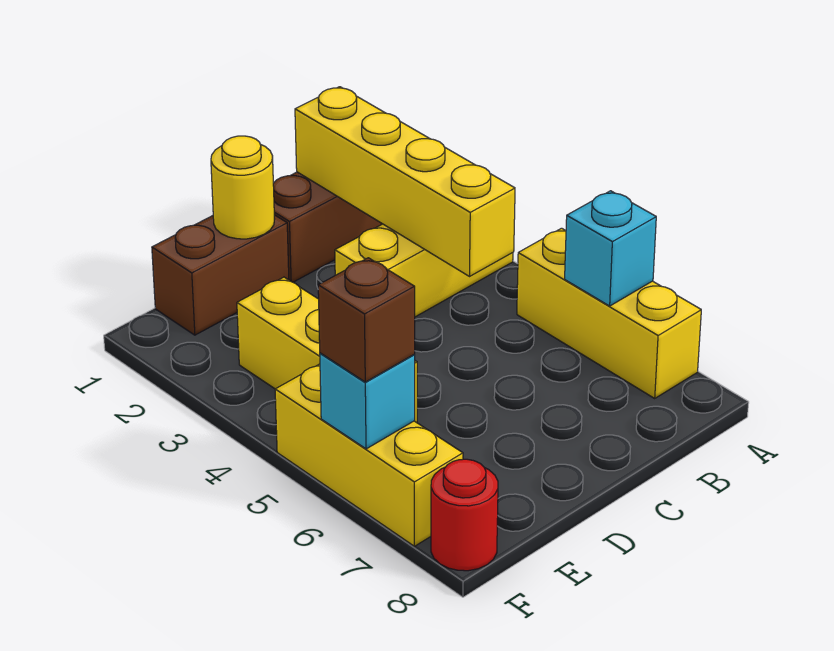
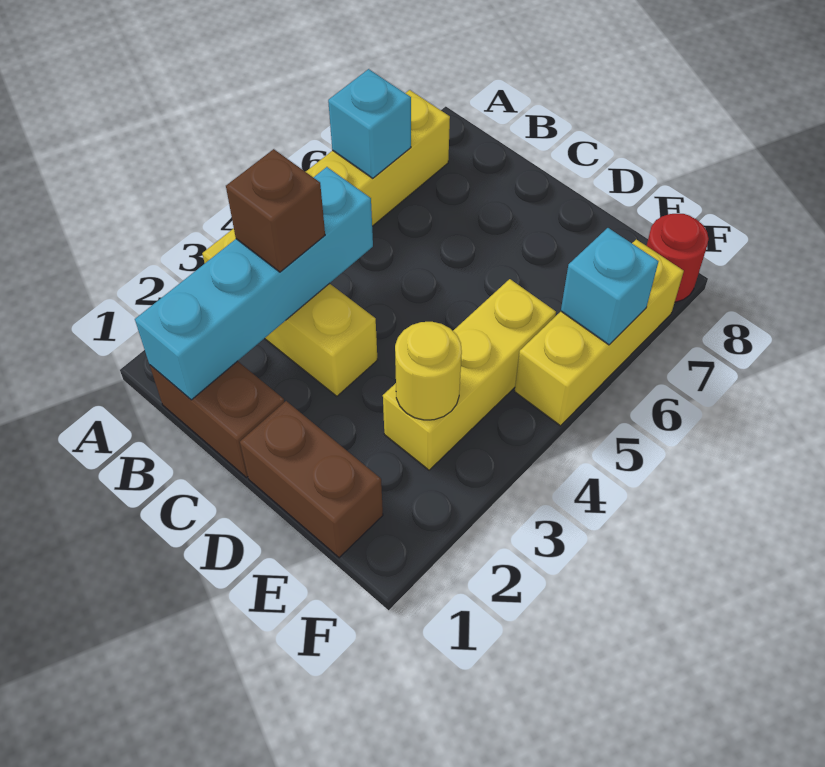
yellow 1x4 brick [295,87,515,276] -> cyan 1x4 brick [135,167,373,400]
yellow 1x1 round brick [211,136,274,239] -> yellow 1x1 round brick moved to [395,322,462,420]
brown 1x1 brick [318,258,415,382] -> brown 1x1 brick moved to [226,149,325,272]

